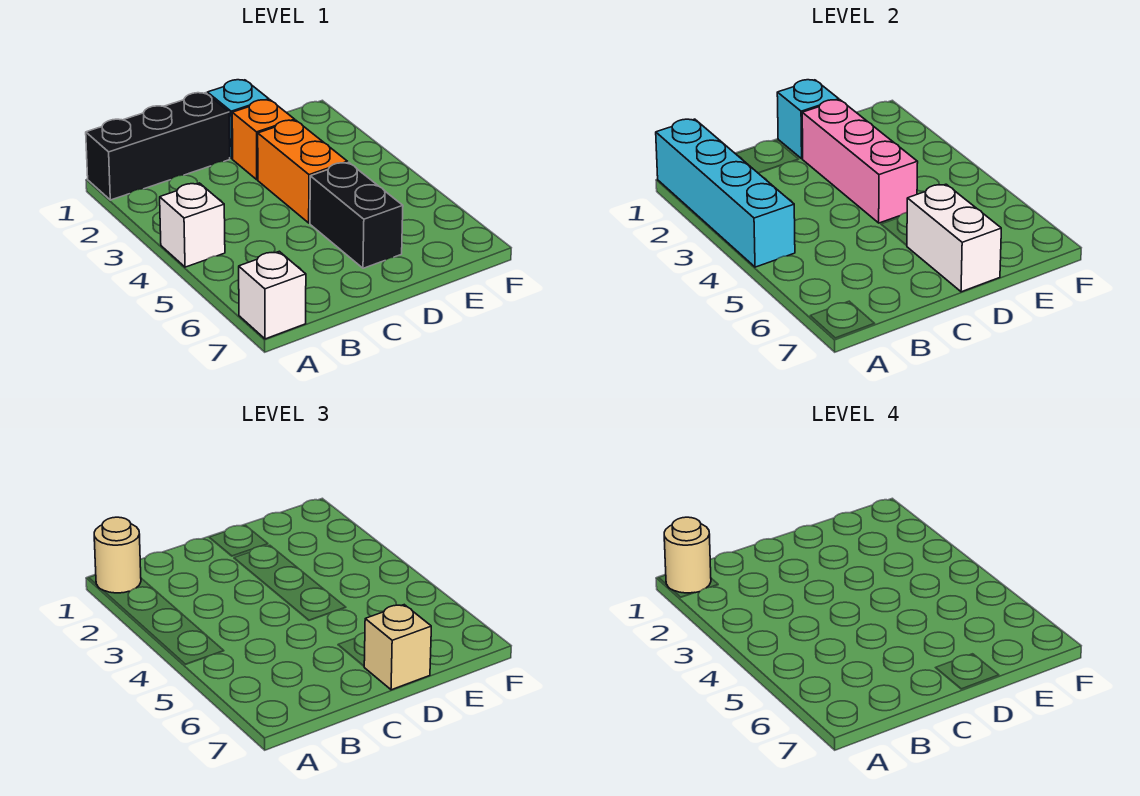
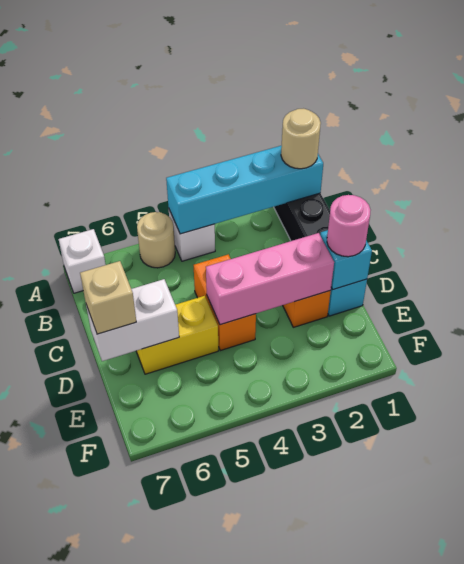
tan 1x1 round brick [664,517,711,593] -> tan 1x1 round brick moved to [137,212,175,268]
none -> pink 1x1 round brick [327,195,371,257]
orange 1x2 brick [258,120,348,223] -> orange 1x2 brick turned to [194,254,256,351]
black 1x2 brick [310,162,403,268] -> yellow 1x2 brick [136,296,218,374]

